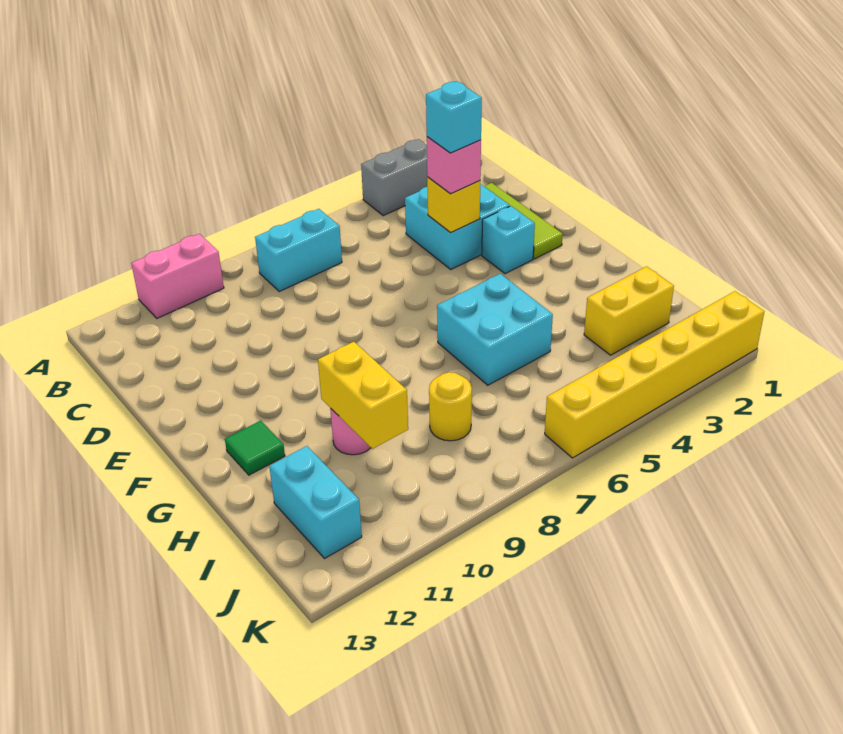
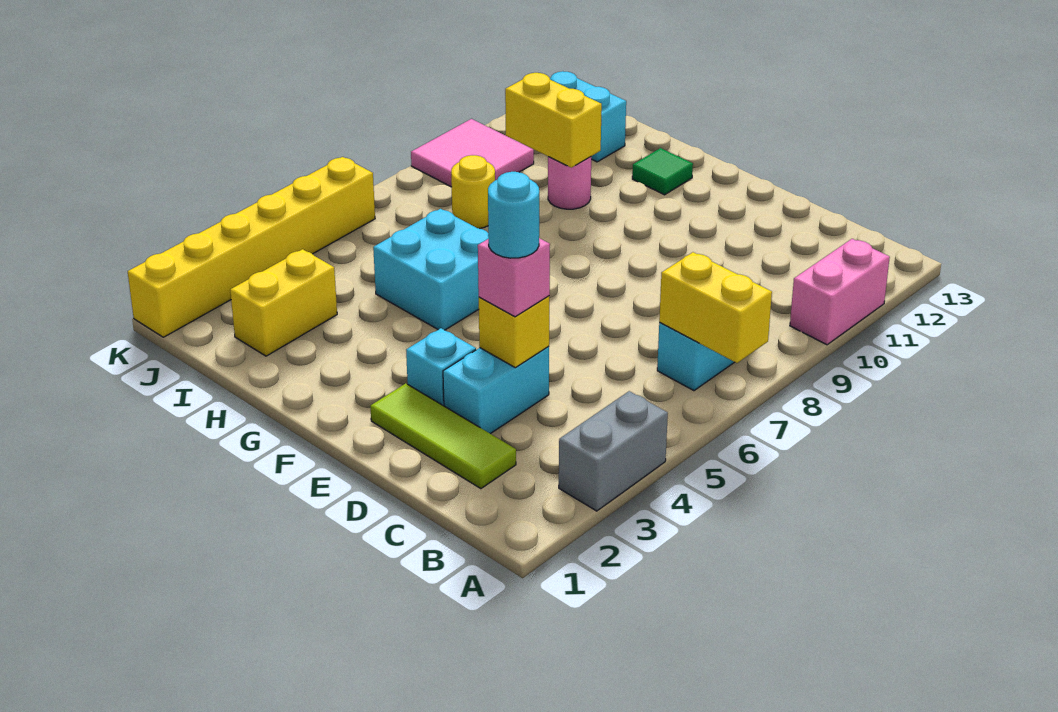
none -> yellow 1x2 brick [659,252,772,363]
cyan 2x2 brick [405,184,510,269] -> cyan 1x2 brick [443,346,549,434]
cyan 1x1 brick [426,82,482,153] -> cyan 1x1 round brick [488,172,539,258]
none -> pink 2x2 tile [411,119,534,187]

